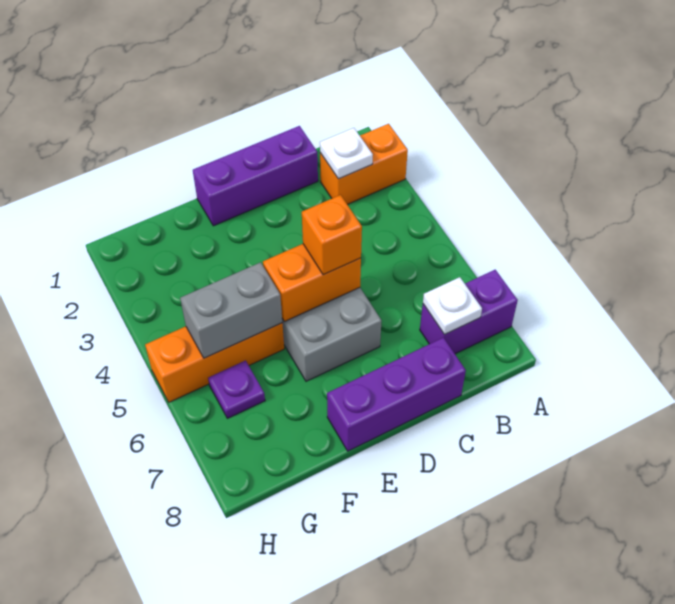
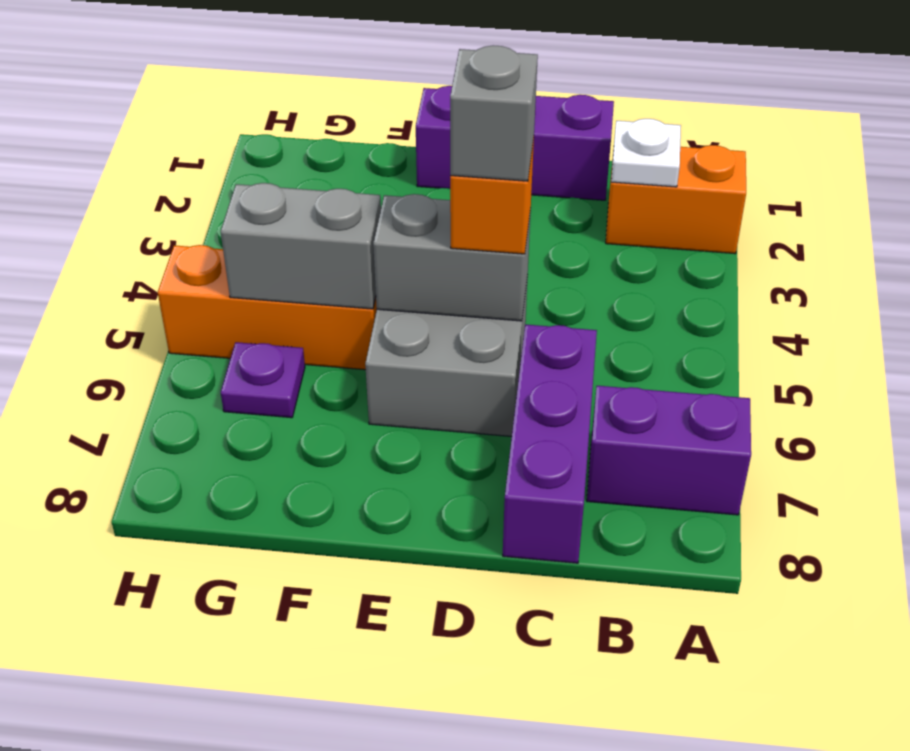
white 1x1 plate [423,277,482,335] -> none
purple 1x3 brick [327,338,466,451] -> purple 1x3 brick turned to [503,324,597,563]
orange 1x2 brick [263,244,361,322] -> grey 1x2 brick [373,194,531,321]
none -> grey 1x1 brick [450,45,538,181]

